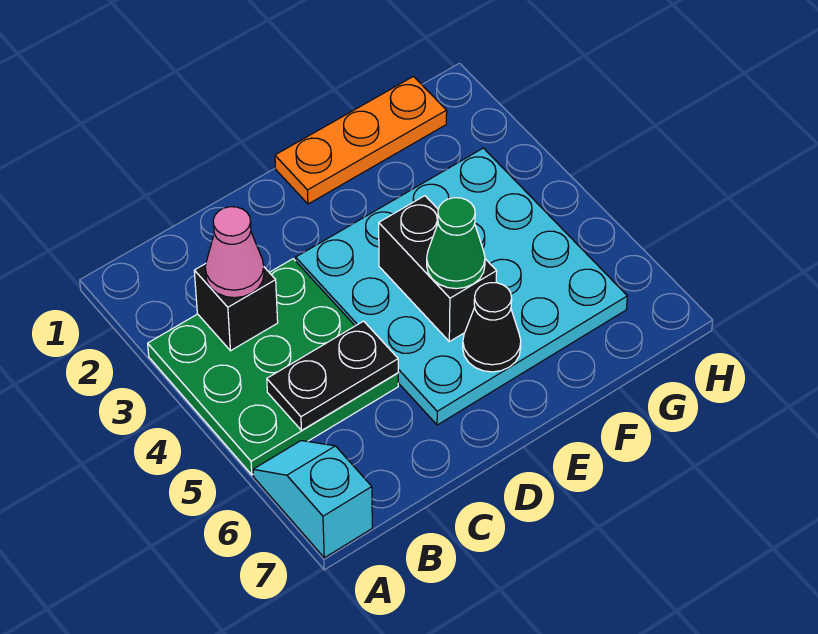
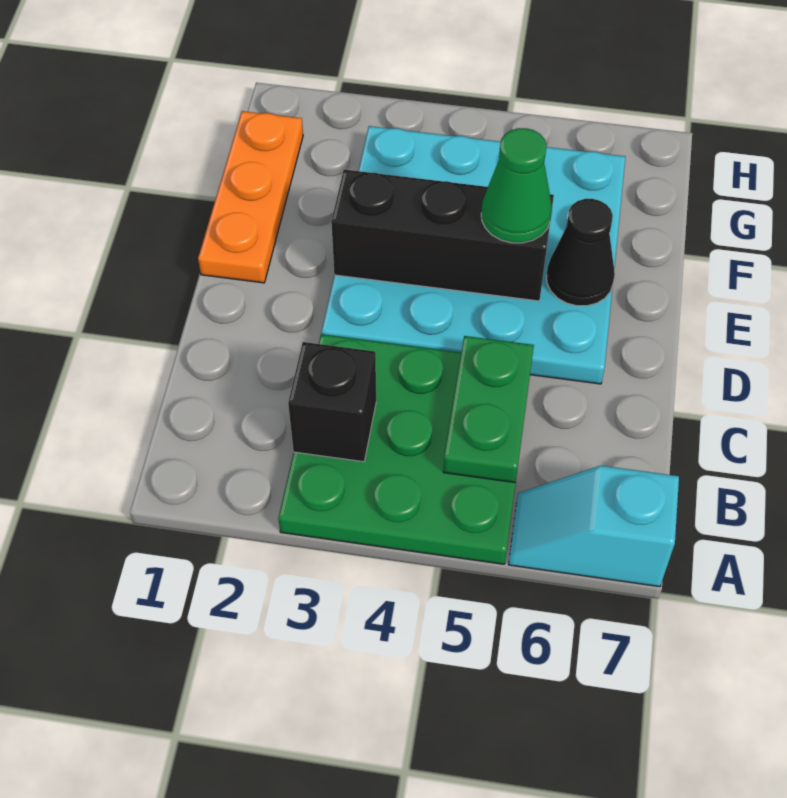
pink 1x1 cone [205,207,264,298] -> none
black 1x2 plate [267,321,398,430] -> green 1x2 plate [443,336,534,483]
black 1x2 brick [379,196,497,342] -> black 1x3 brick [331,170,554,301]

